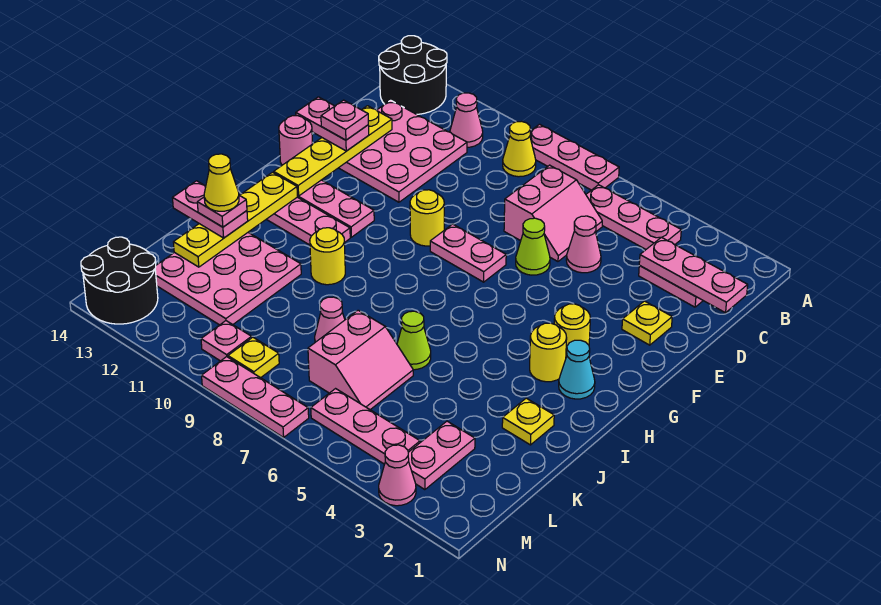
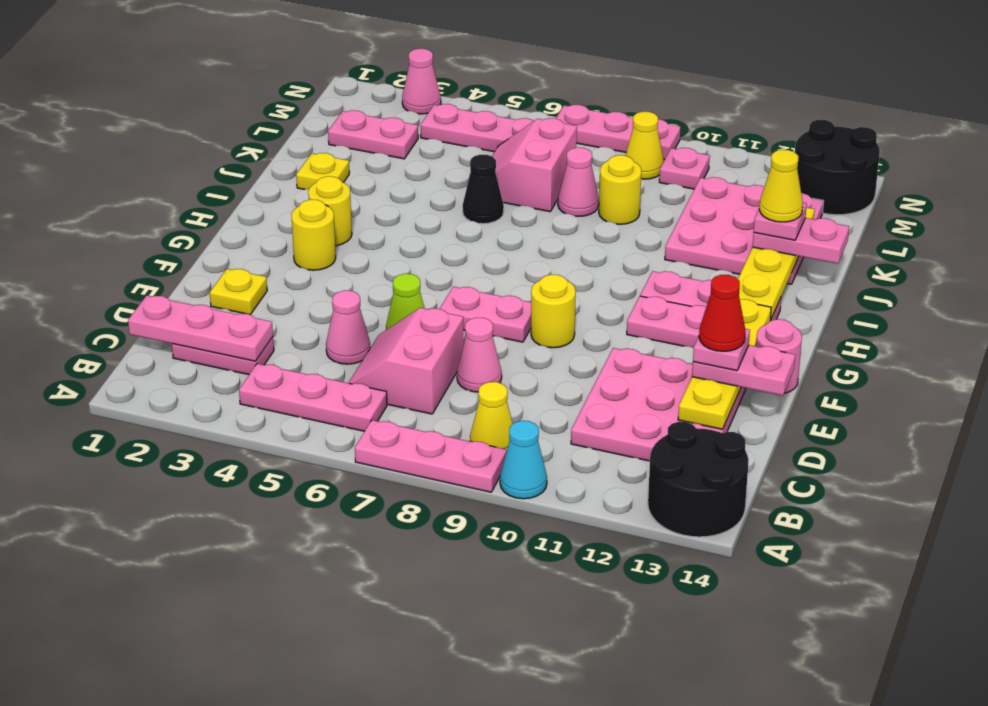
pink 1x1 cone [450,93,483,147] -> pink 1x1 cone moved to [457,318,502,392]
none -> red 1x1 cone [699,275,745,351]
cyan 1x1 cone [559,340,595,399] -> cyan 1x1 cone moved to [500,421,547,499]
yellow 1x1 round brick [310,228,345,285] -> yellow 1x1 round brick moved to [599,155,641,224]
lime 1x1 cone [397,311,431,370] -> black 1x1 cone [463,154,504,224]
pink 1x2 plate [408,421,475,490] -> pink 1x2 plate turned to [328,110,418,159]
yellow 1x1 plate [228,337,279,378] -> yellow 1x1 cone [625,112,664,179]

